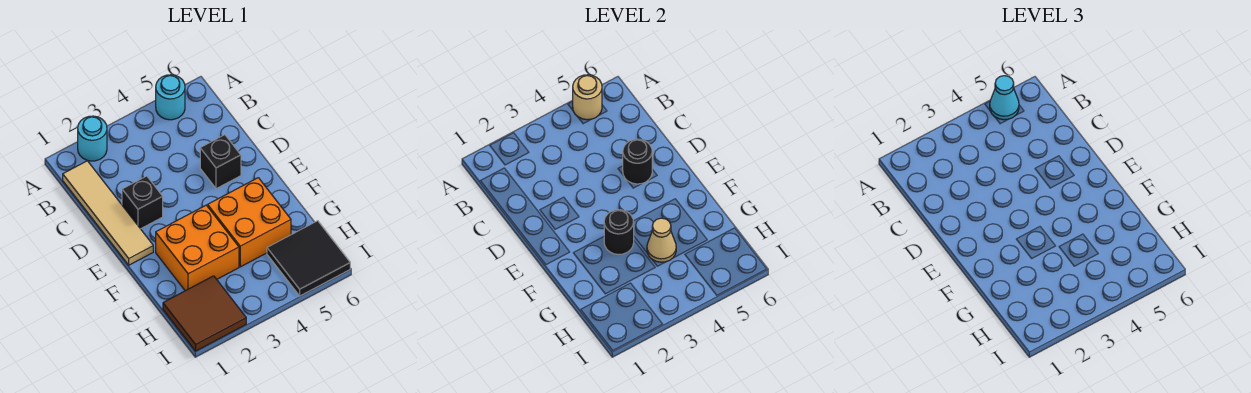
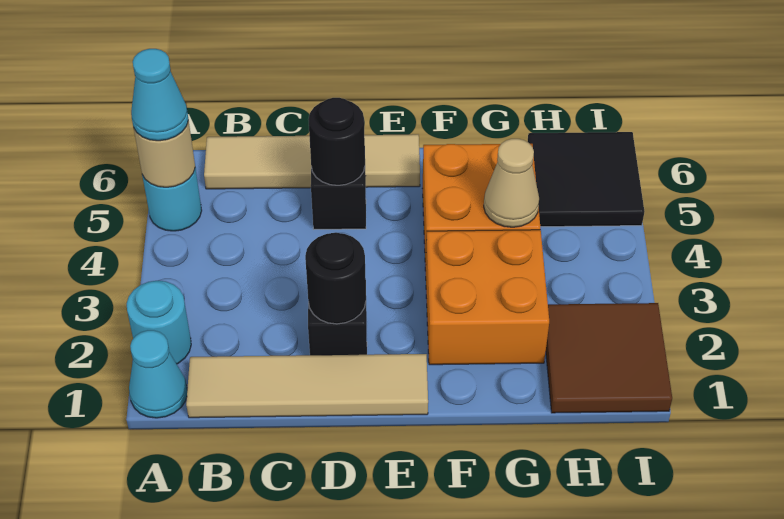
none -> cyan 1x1 cone [129,330,187,418]
none -> tan 1x4 tile [204,134,420,189]
black 1x1 round brick [604,210,634,255] -> black 1x1 round brick moved to [305,233,366,324]

